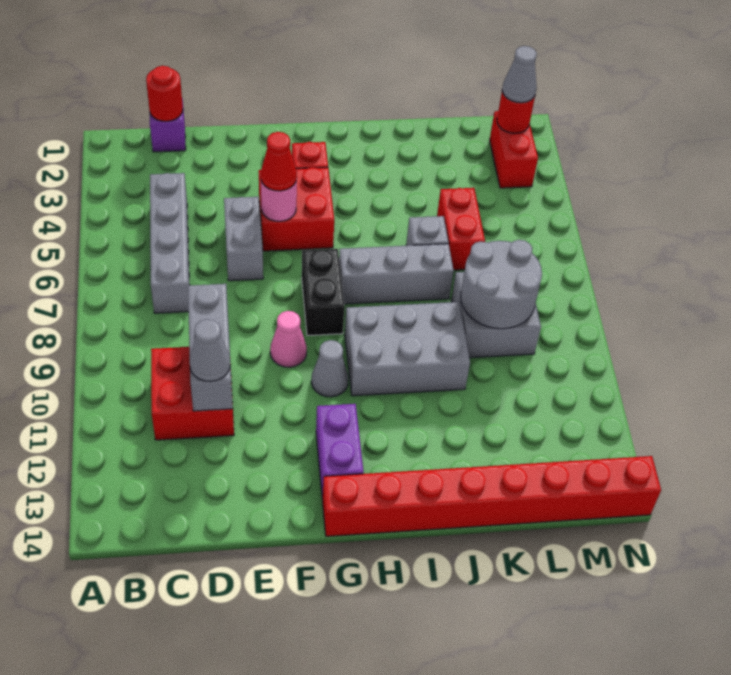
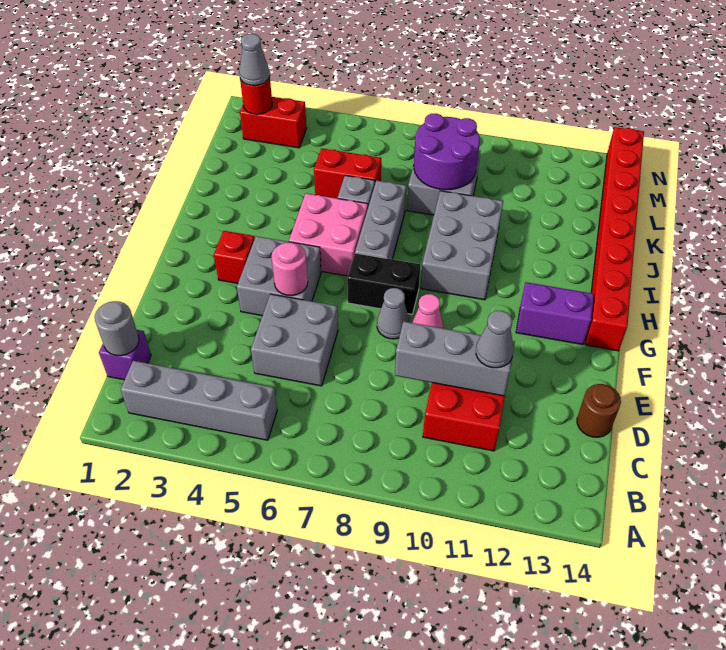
red 1x1 round brick [146,66,183,121] -> grey 1x1 round brick [95,301,139,356]
grey 1x4 brick [150,173,189,313] -> grey 1x4 brick moved to [121,361,277,440]
none -> brown 1x1 round brick [577,384,621,437]
grey 1x2 brick [224,197,263,281] -> grey 2x2 brick [251,294,338,386]
red 2x2 brick [259,167,334,251] -> grey 2x2 brick [237,236,321,316]
red 1x1 cone [261,132,297,191] -> none
grey 1x1 cone [311,340,348,397] -> grey 1x1 cone moved to [377,288,410,339]
none -> pink 2x2 brick [289,193,368,276]
grey 2x2 round brick [461,240,542,329] -> purple 2x2 round brick [414,114,480,190]

